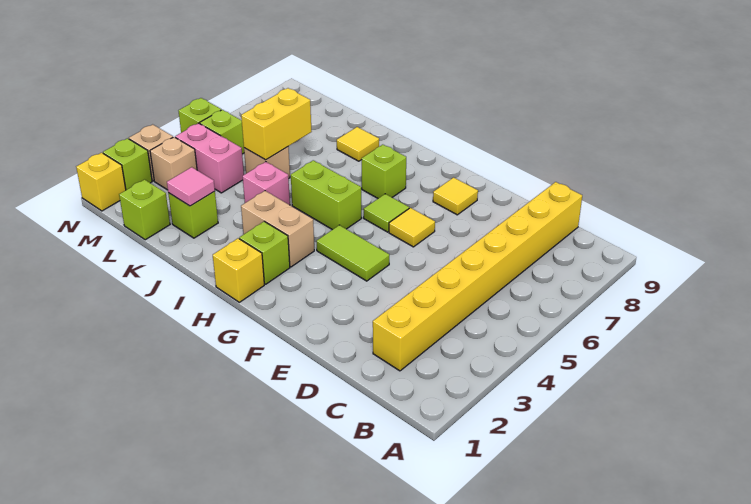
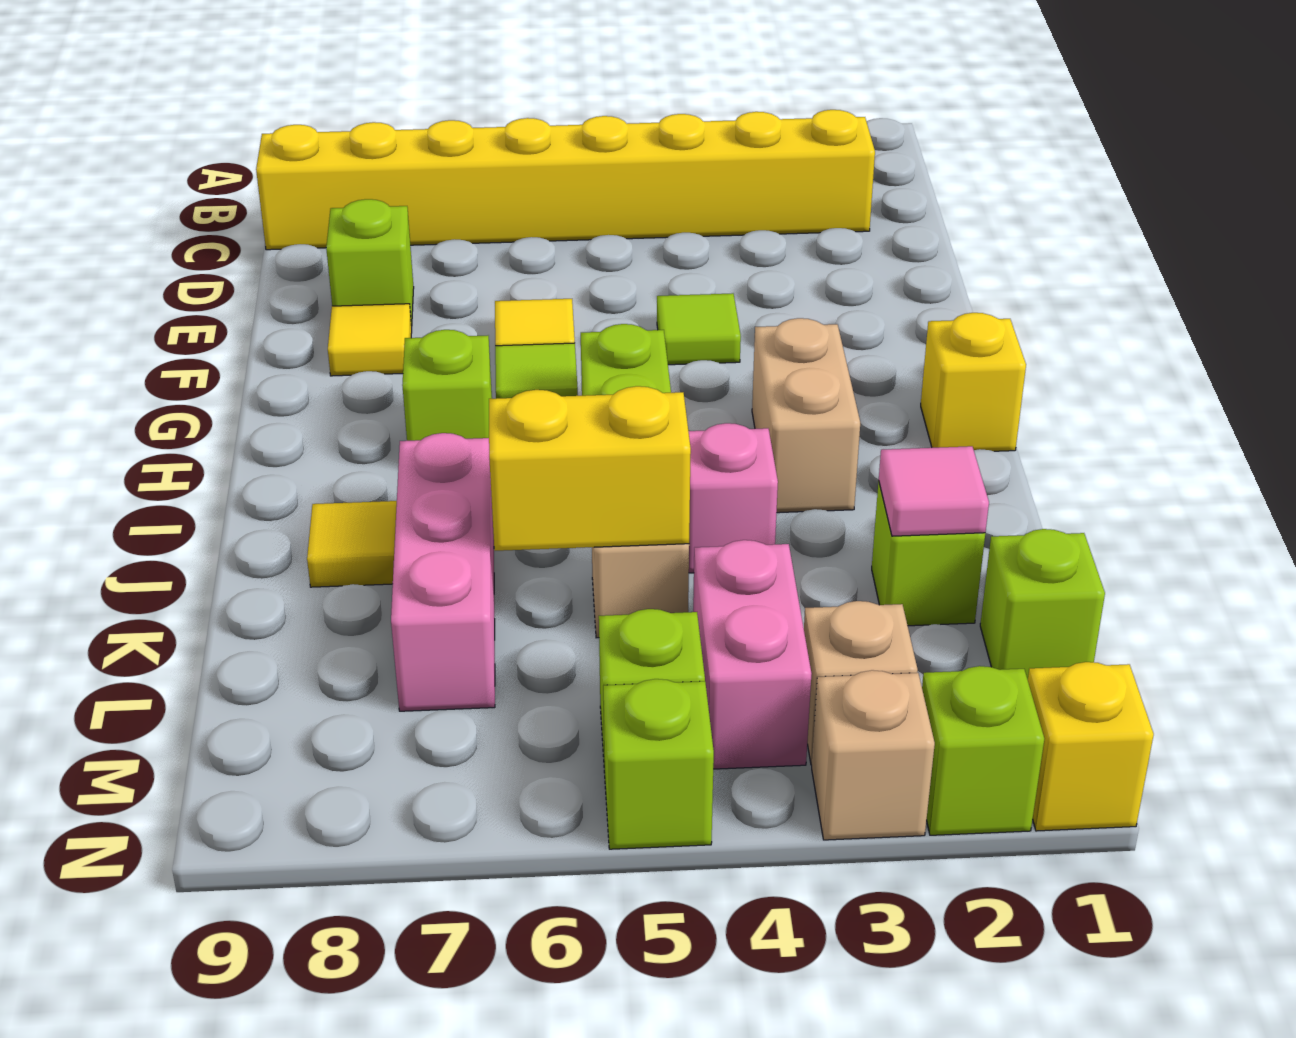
lime 1x2 tile [316,225,389,281] -> lime 1x1 tile [657,293,741,365]
lime 1x1 brick [239,221,290,284] -> lime 1x1 brick moved to [326,199,414,328]
none -> pink 1x3 brick [391,433,495,711]

